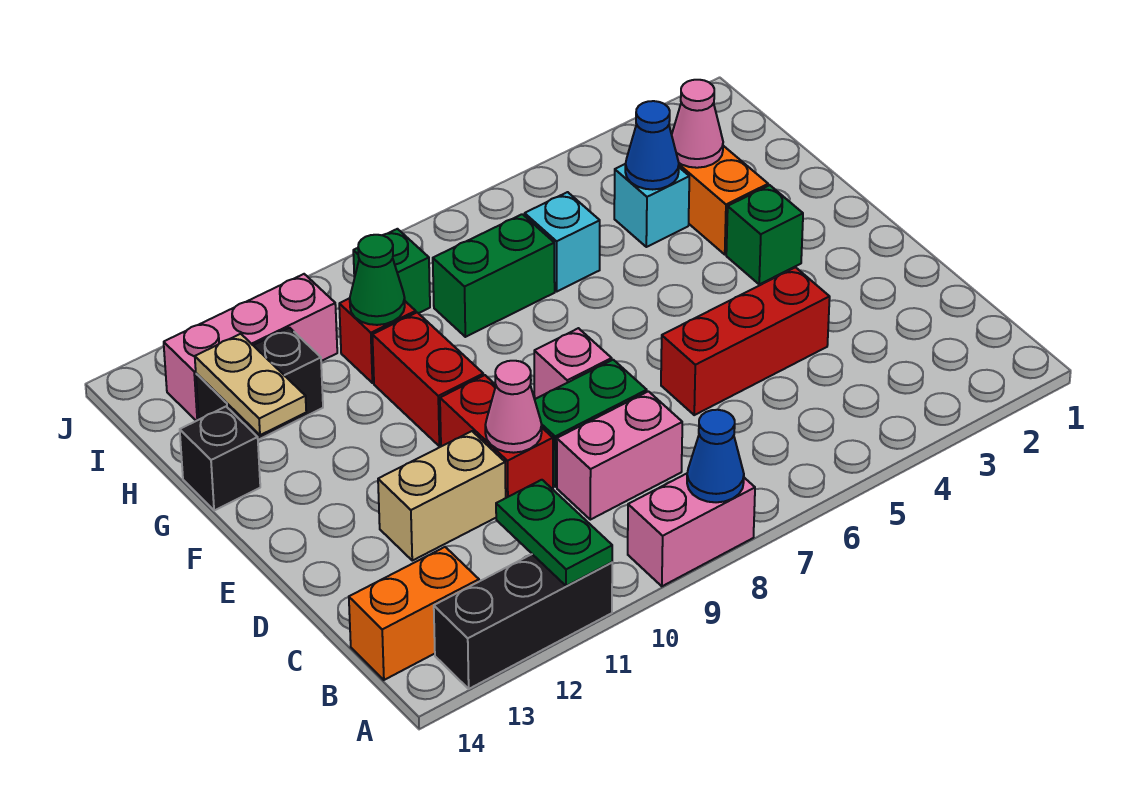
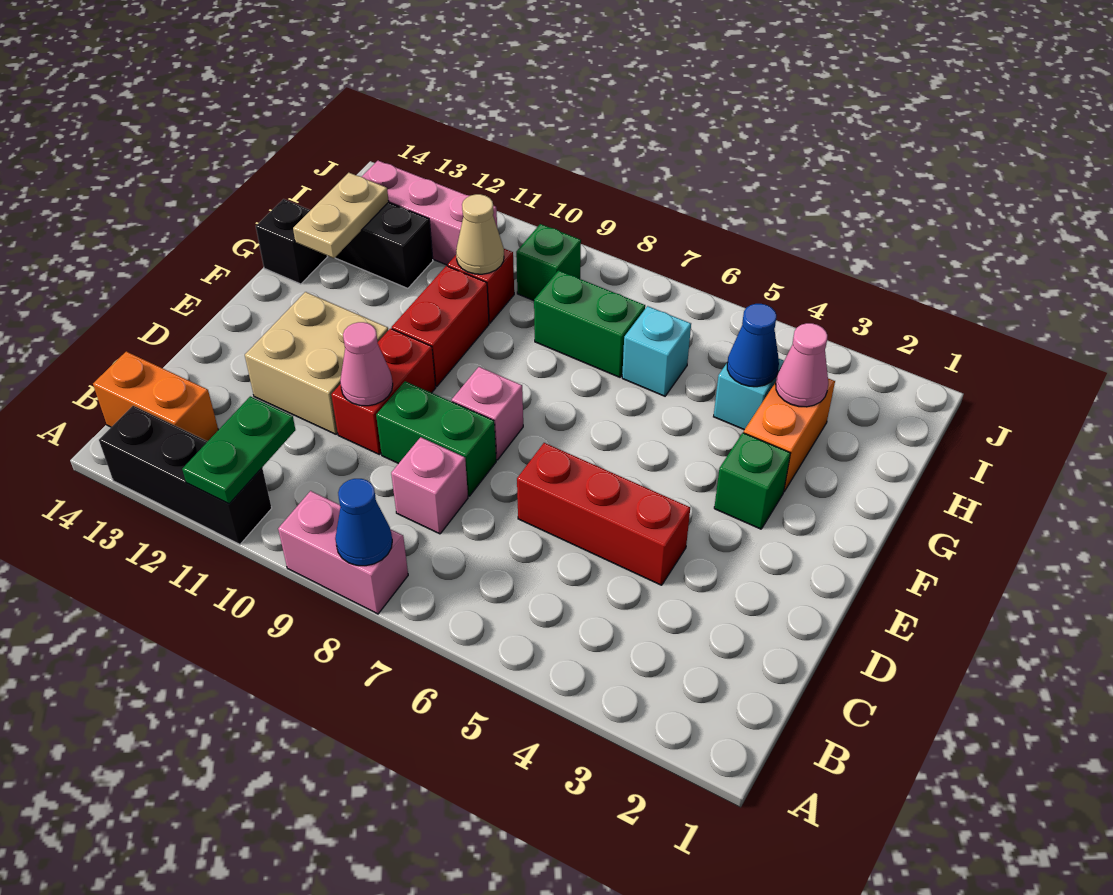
pink 1x2 brick [557,391,682,520] -> pink 1x1 brick [391,437,468,534]
tan 1x2 brick [378,431,506,561] -> tan 2x2 brick [245,292,388,434]
green 1x1 cone [350,235,405,325] -> tan 1x1 cone [456,194,504,274]

